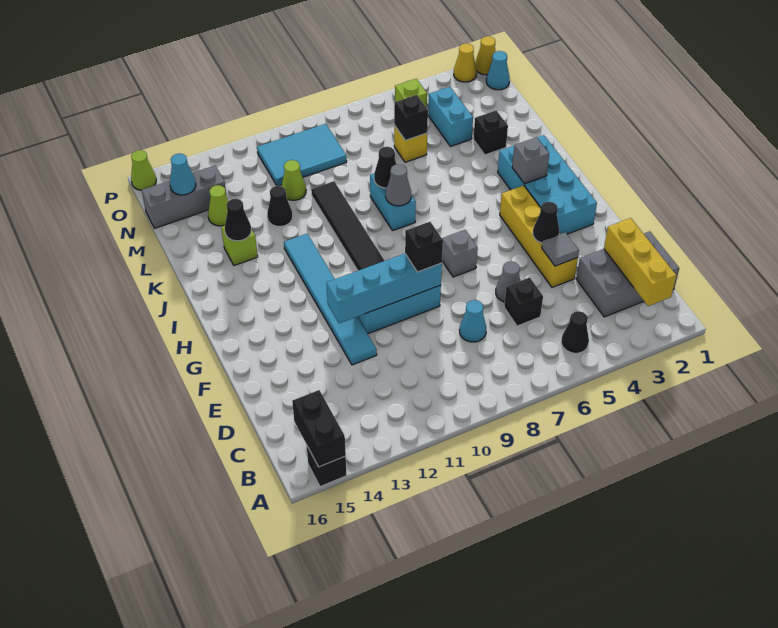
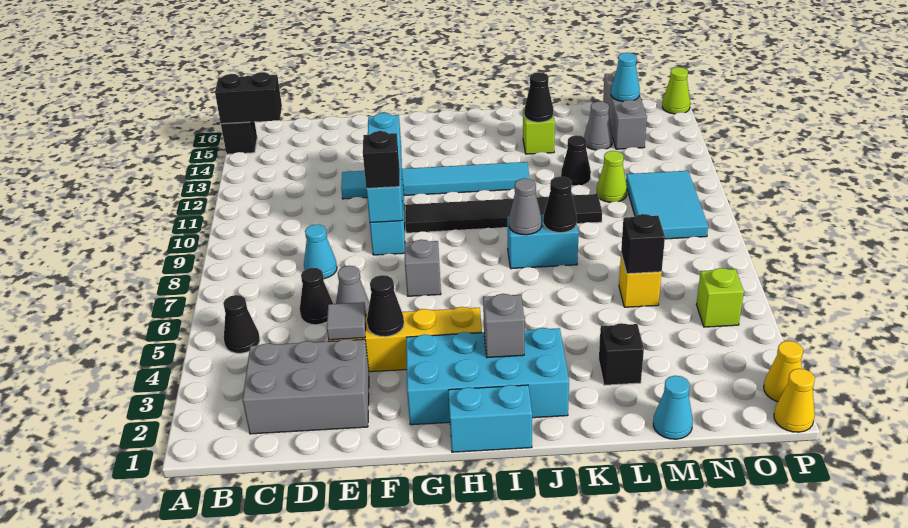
yellow 1x3 brick [604,218,676,306] -> none
grey 2x3 brick [576,231,679,317] -> grey 2x3 brick turned to [243,339,369,434]
black 1x1 brick [504,277,543,326] -> black 1x1 cone [300,268,333,325]
cyan 1x2 brick [428,87,473,147] -> cyan 1x2 brick moved to [448,385,532,452]
lime 1x1 cone [208,185,228,226] -> grey 1x1 cone [584,101,613,150]
cyan 1x1 cone [486,51,510,90] -> cyan 1x1 cone moved to [653,376,693,439]

